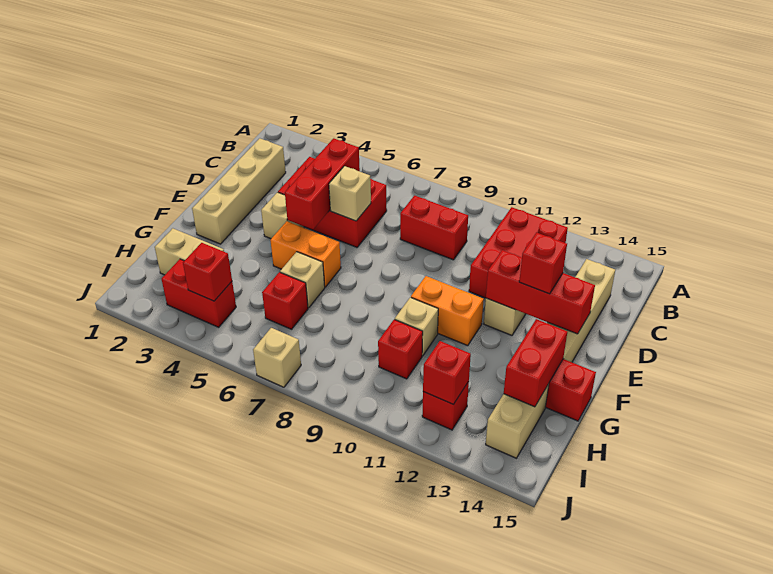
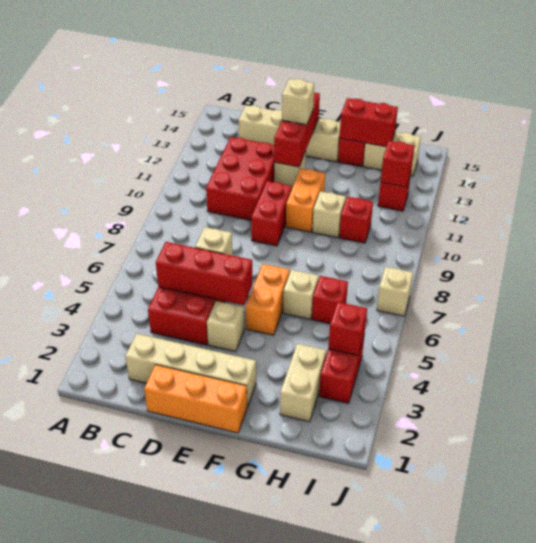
red 2x3 brick [469,207,568,298] -> red 2x3 brick turned to [206,137,275,220]
red 1x2 brick [400,196,468,260] -> red 1x2 brick moved to [251,181,292,246]
none -> orange 1x3 brick [144,365,247,433]
red 1x1 brick [519,233,567,294] -> tan 1x1 brick [282,79,314,125]

